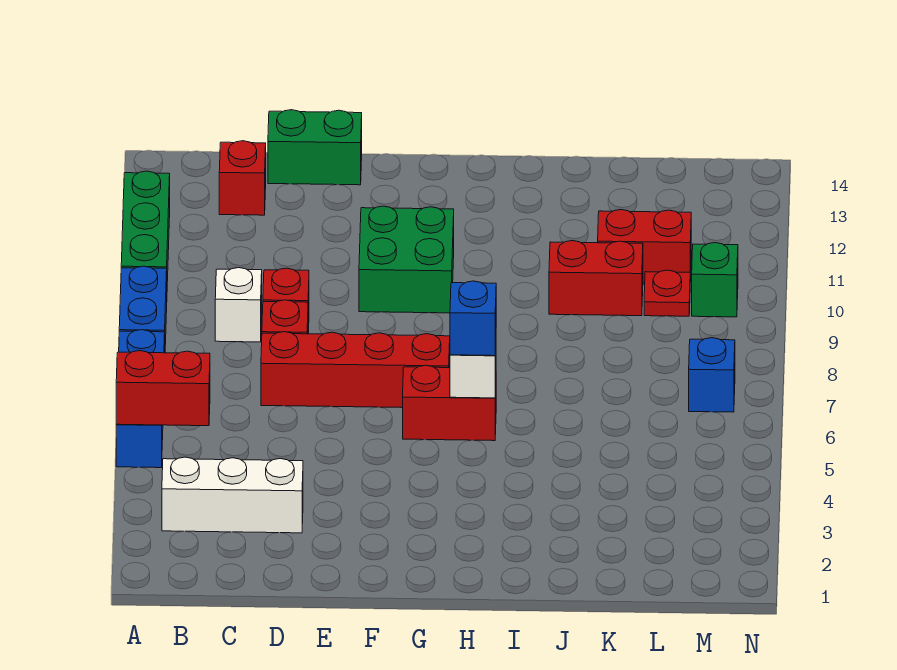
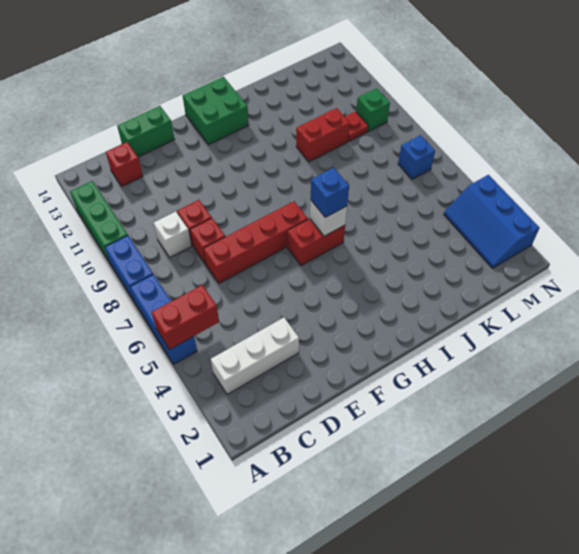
green 2x2 brick [359,206,454,313] -> green 2x2 brick moved to [183,77,249,145]
red 1x2 brick [598,210,691,284] -> none
none -> blue 2x3 slope [444,175,540,268]

